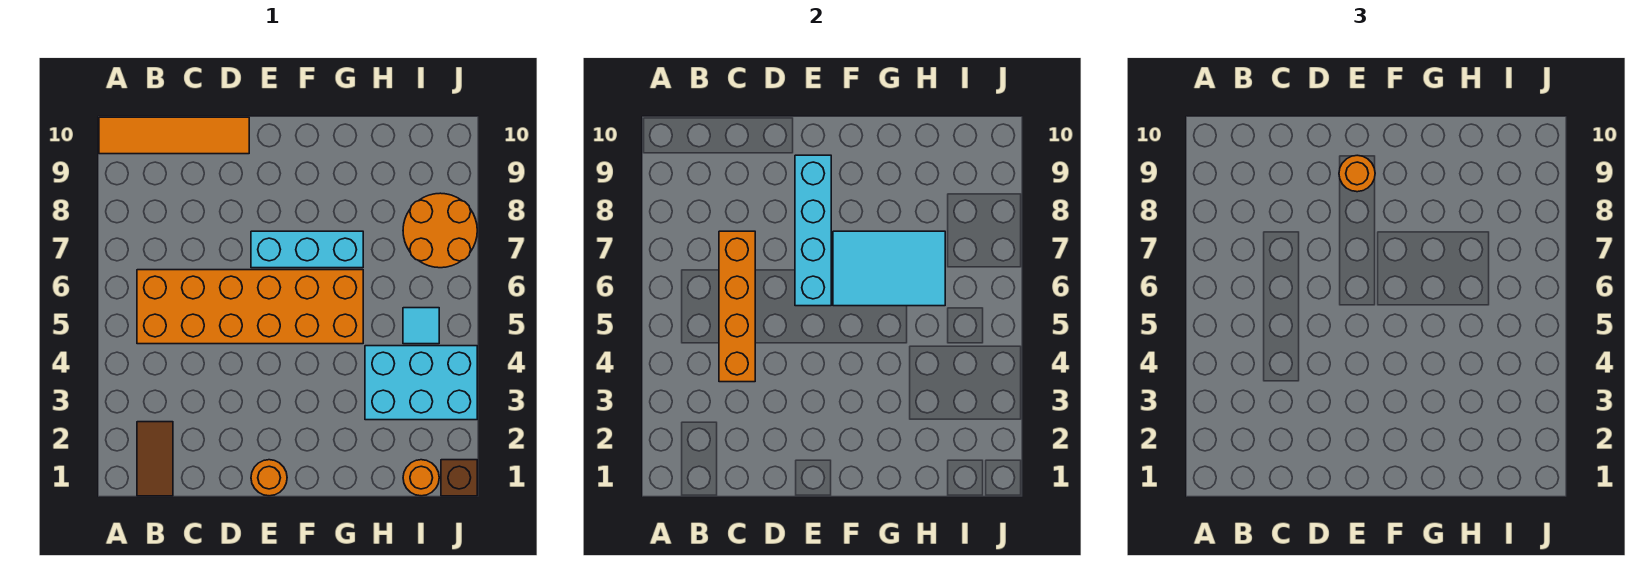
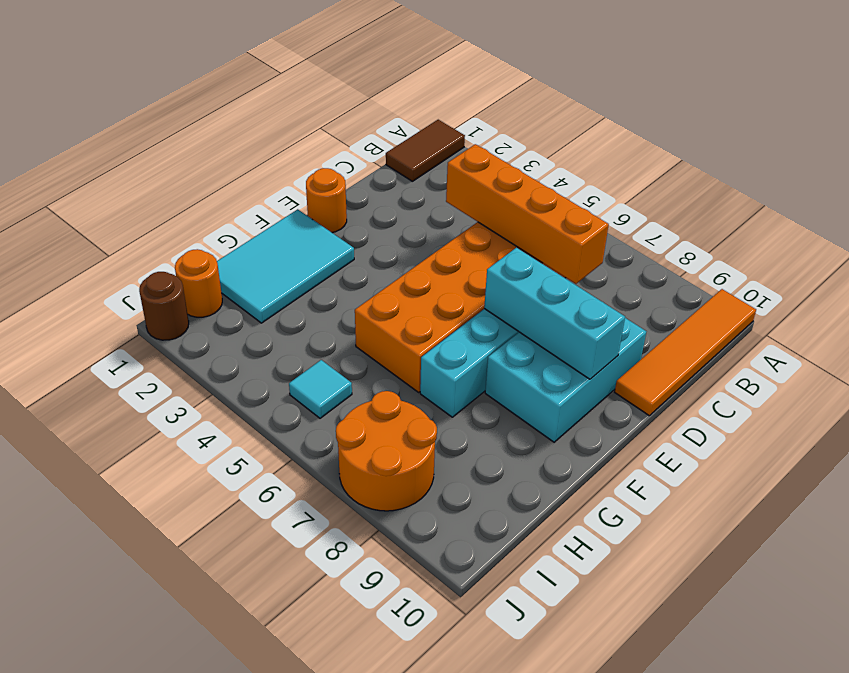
brown 1x2 tile [137,422,173,496] -> brown 1x2 tile turned to [386,120,465,181]
cyan 1x4 brick [795,155,831,306] -> cyan 1x3 brick [484,248,625,379]
orange 1x1 round brick [1339,155,1375,192] -> none
cyan 2x3 tile [833,231,945,306] -> cyan 2x3 tile moved to [217,209,354,323]
cyan 2x3 brick [365,346,477,420] -> cyan 2x3 brick moved to [485,318,646,442]
brown 1x1 brick [441,460,477,496] -> brown 1x1 round brick [139,272,189,340]

